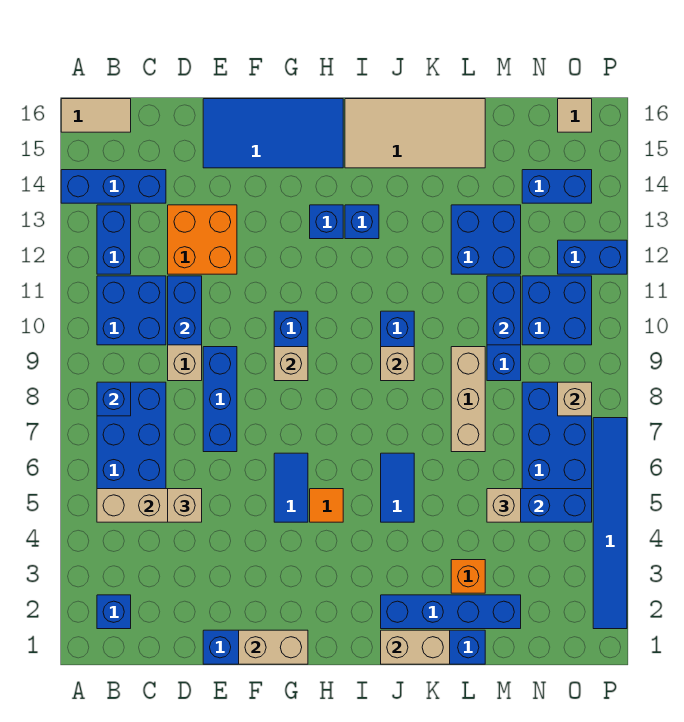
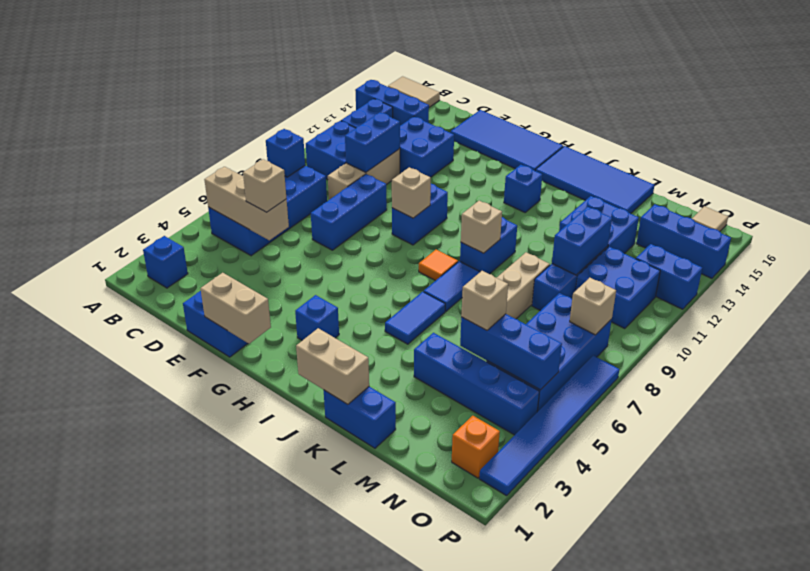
orange 2x2 brick [168,205,237,274] -> blue 2x2 brick [400,117,454,177]
blue 1x2 tile [274,453,308,522] -> blue 1x2 tile moved to [424,261,480,311]
orange 1x1 tile [310,489,343,522] -> orange 1x1 tile moved to [419,250,458,281]
blue 1x1 brick [310,205,343,239] -> blue 1x1 brick moved to [295,295,339,340]
tan 2x4 tile [345,99,485,168] -> blue 2x4 tile [535,146,654,214]
blue 1x4 brick [381,595,521,629] -> blue 1x4 brick moved to [414,333,539,435]
orange 1x1 brick [451,560,485,593] -> orange 1x1 brick moved to [452,416,500,478]
blue 1x2 brick [522,170,592,203] -> blue 1x3 brick [636,204,731,278]

